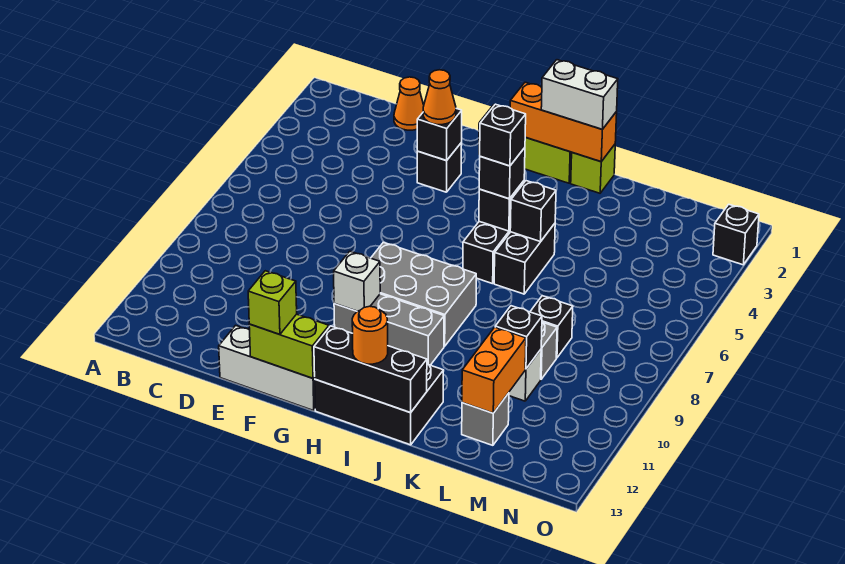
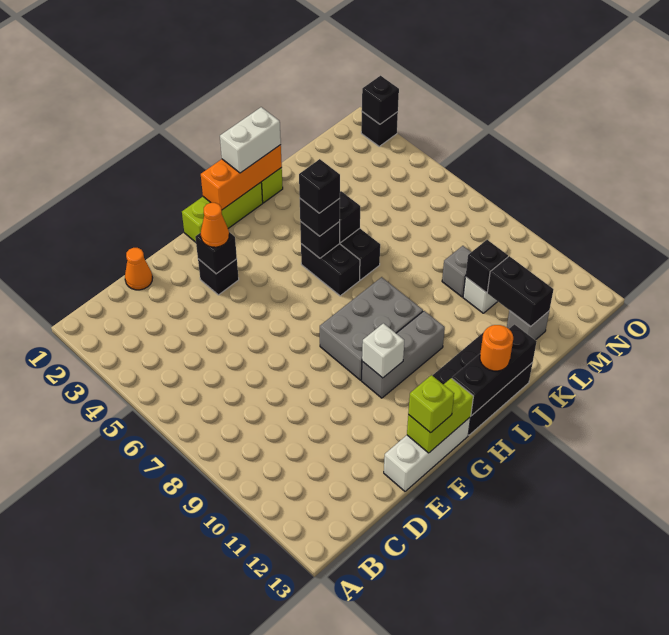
black 1x1 brick [530,296,573,358] -> black 1x1 brick moved to [362,76,399,124]
orange 1x2 brick [462,327,526,413] -> black 1x2 brick [487,256,554,326]

